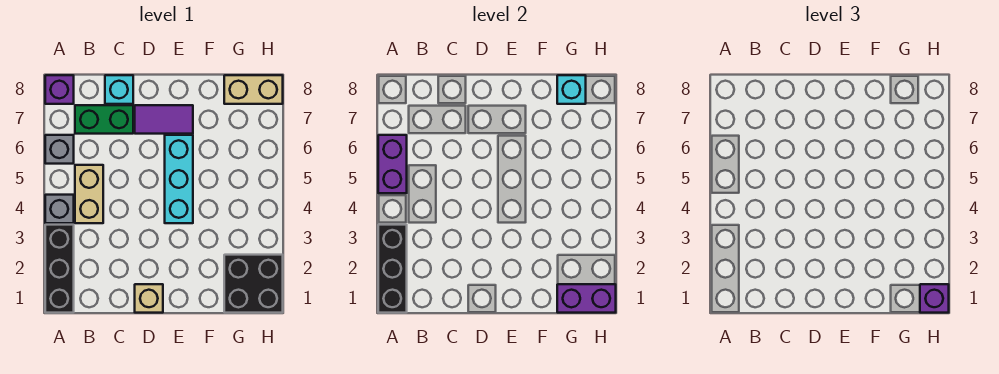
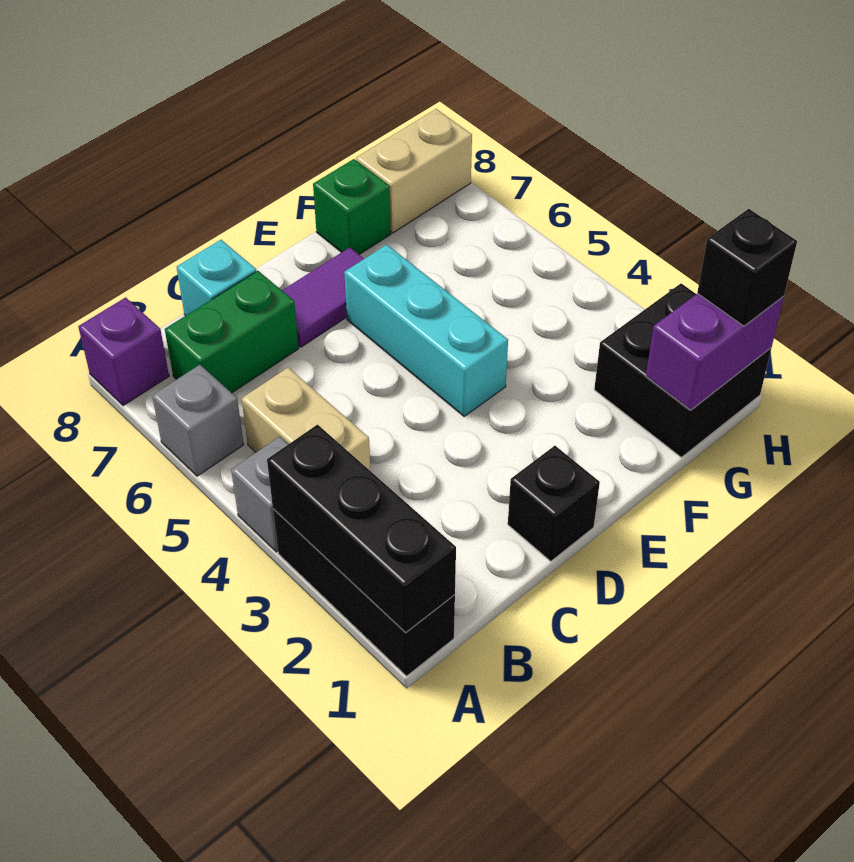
purple 1x2 brick [378,135,407,193] -> none
tan 1x1 brick [135,284,163,313] -> black 1x1 brick [508,446,600,561]
none -> green 1x1 brick [313,159,391,254]
cyan 1x1 brick [557,75,586,104] -> none
purple 1x1 brick [920,284,949,313] -> black 1x1 brick [697,209,797,326]

